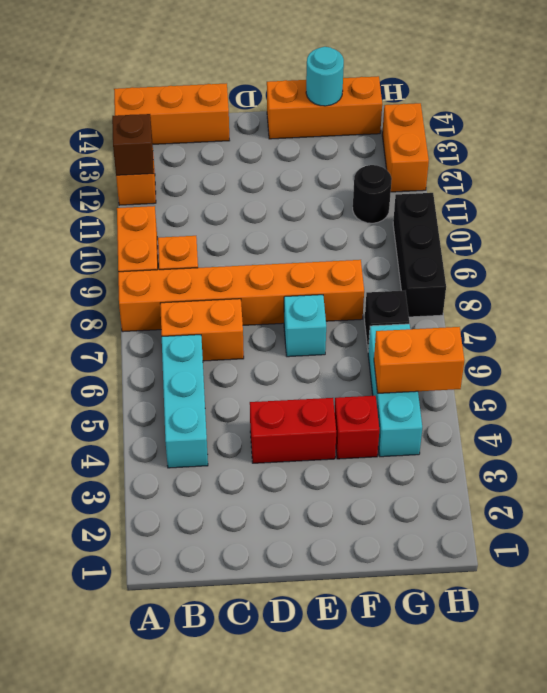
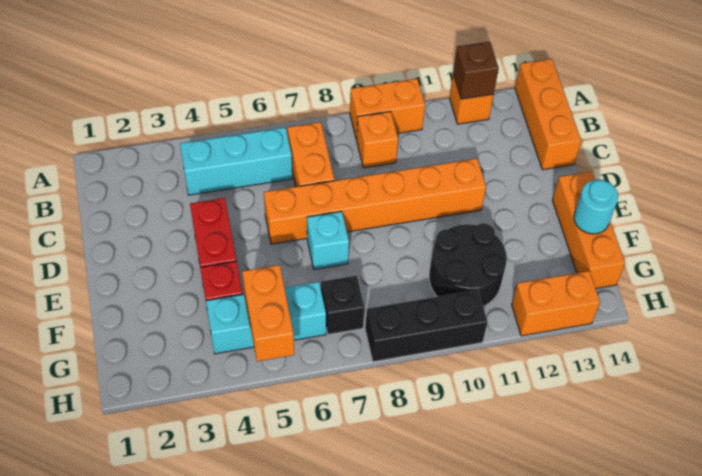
orange 1x6 brick [118,260,364,332] -> orange 1x6 brick turned to [264,159,486,244]
black 1x1 round brick [353,165,392,223] -> black 2x2 round brick [429,223,507,306]

